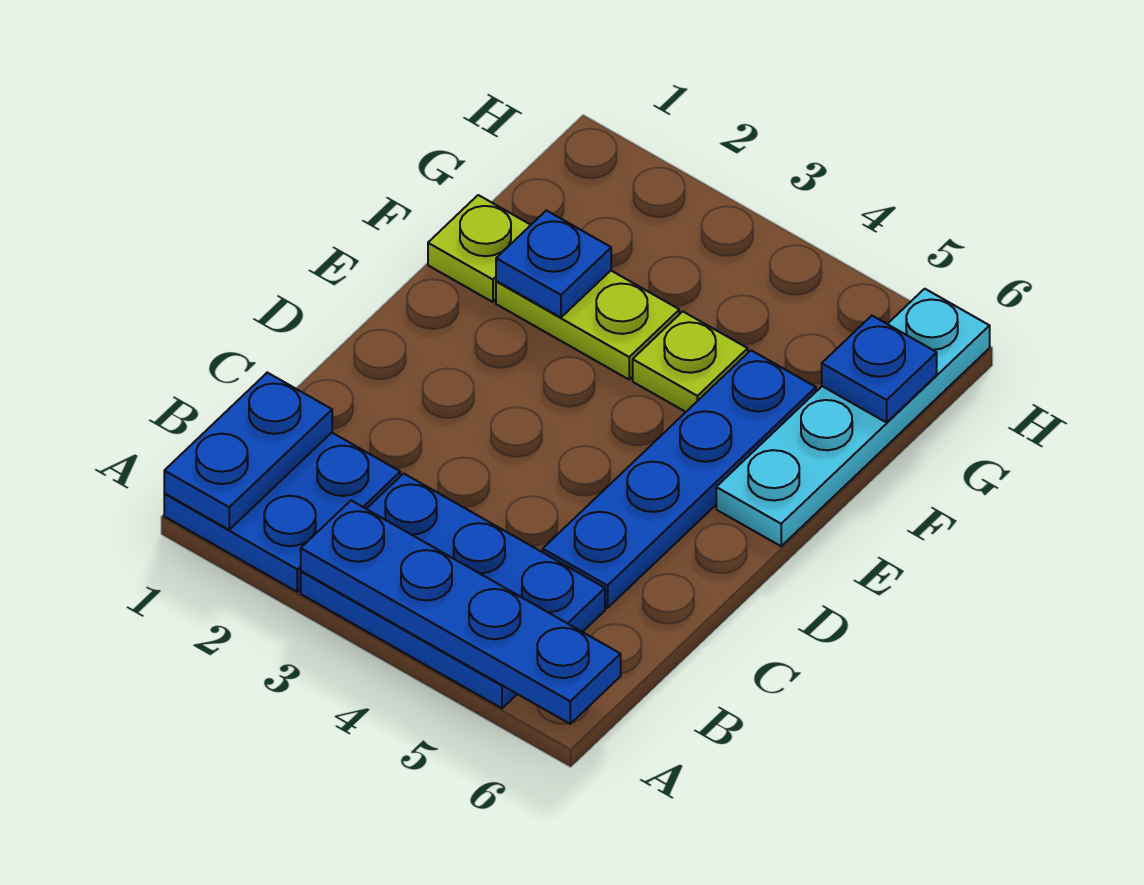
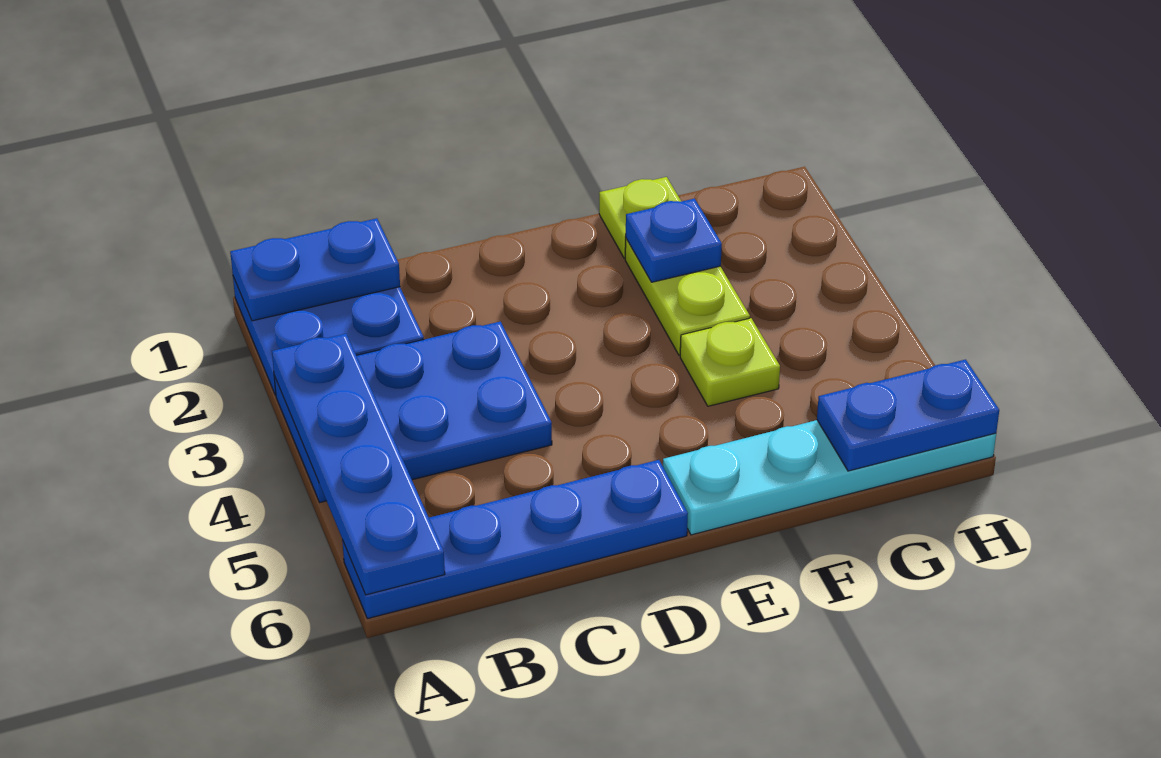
blue 2x3 plate [301,474,605,708] -> blue 2x3 plate turned to [274,322,552,502]
blue 1x4 plate [543,350,816,608] -> blue 1x4 plate moved to [342,460,688,619]
blue 1x1 plate [822,316,937,422] -> blue 1x2 plate [817,360,999,471]

